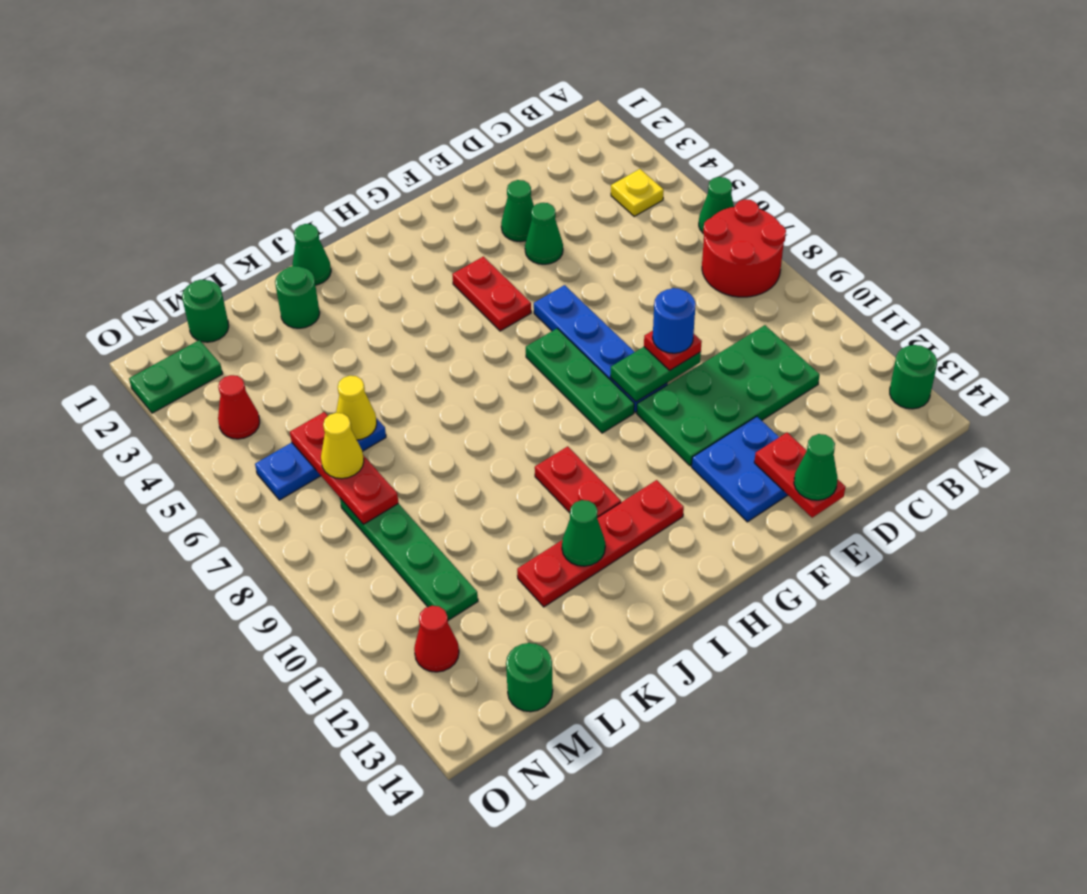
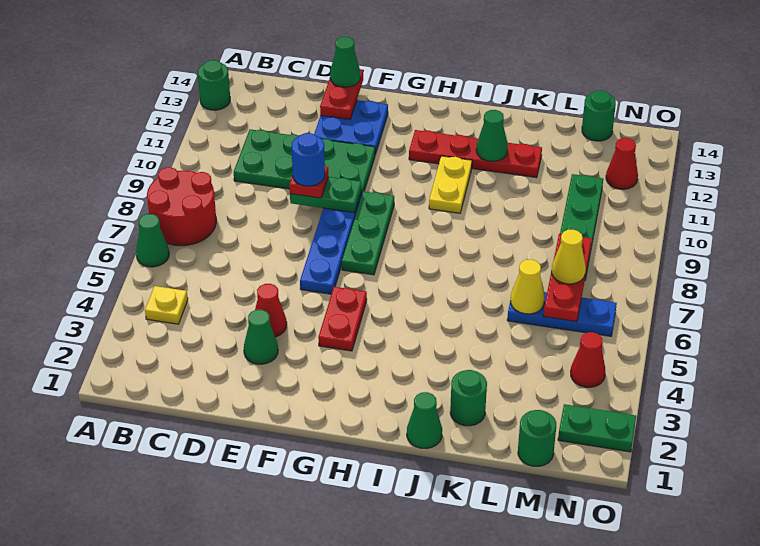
green 1x1 cone [525,203,563,264] -> red 1x1 cone [255,284,287,337]
red 1x2 plate [535,446,621,517] -> yellow 1x2 plate [429,156,472,213]

